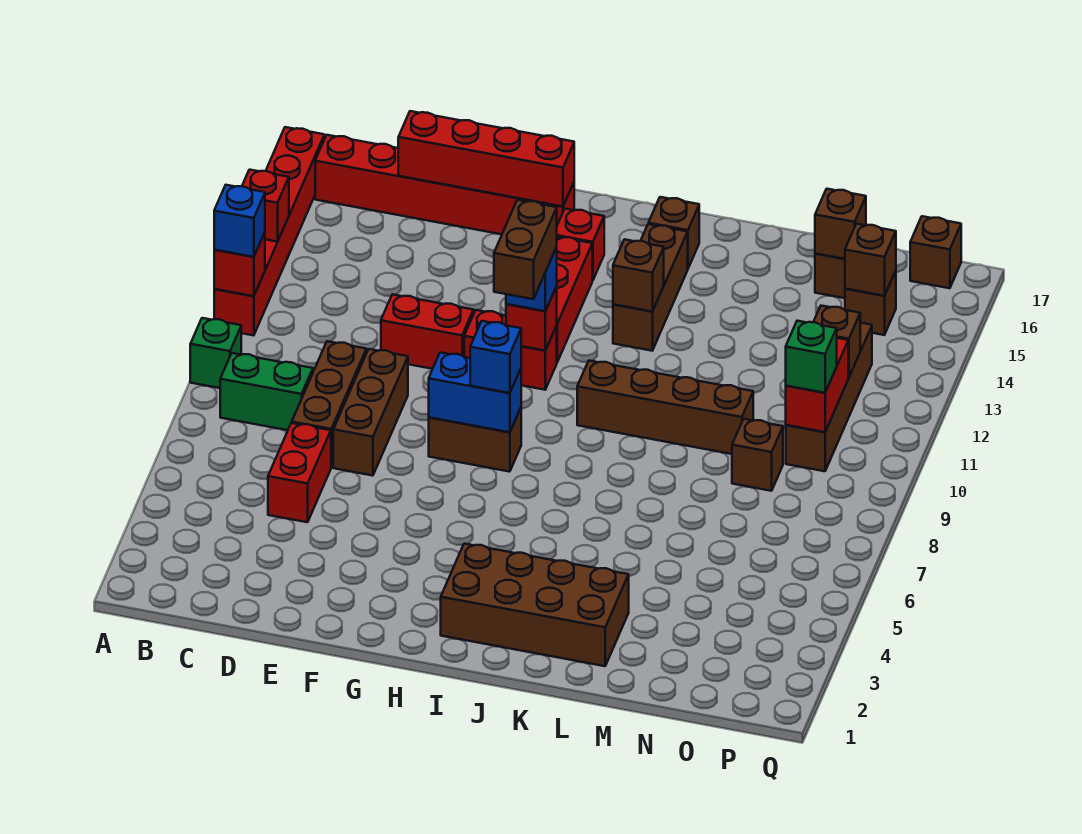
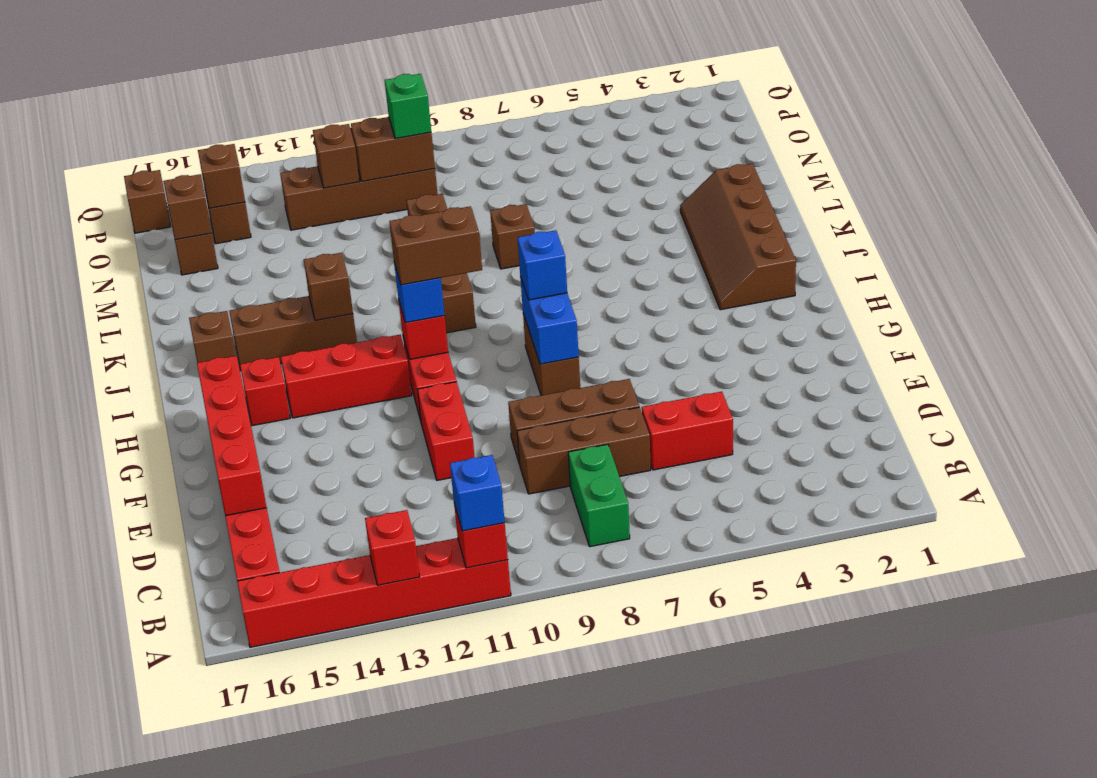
green 1x1 brick [190,318,241,388] -> none
brown 2x4 brick [441,544,629,666] -> brown 2x4 slope [680,164,796,310]
brown 1x1 brick [732,419,783,491] -> brown 1x1 brick moved to [490,204,535,269]
red 1x2 brick [786,338,848,432] -> brown 1x2 brick [351,117,435,181]

